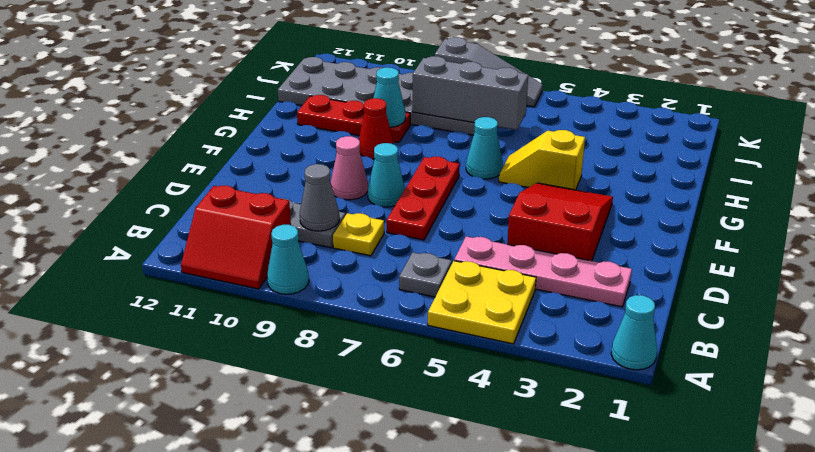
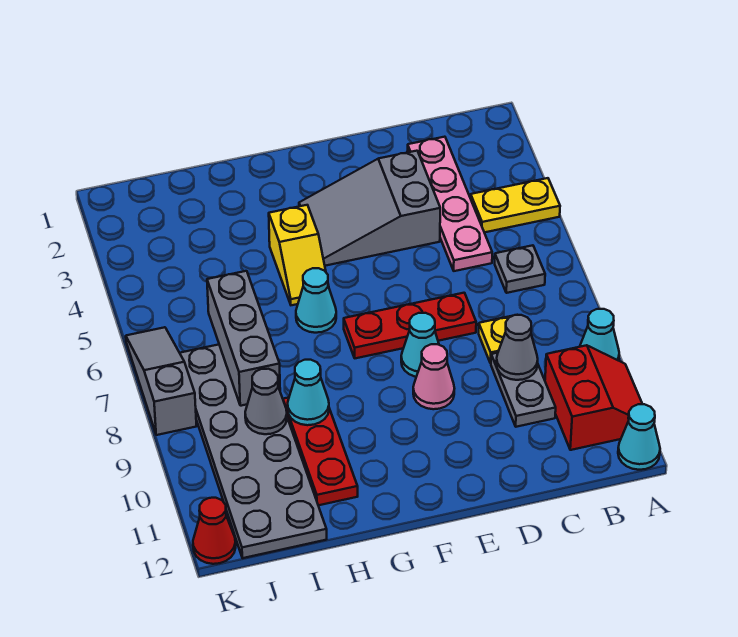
cyan 1x1 cone [611,295,657,370] -> cyan 1x1 cone moved to [618,404,660,470]
yellow 2x2 plate [428,261,536,344] -> yellow 1x2 plate [471,178,560,233]
red 2x3 slope [507,183,613,261] -> grey 2x3 slope [299,151,440,266]
red 1x1 cone [359,98,394,159] -> red 1x1 cone moved to [193,498,236,564]
none -> grey 1x1 cone [245,369,287,434]

